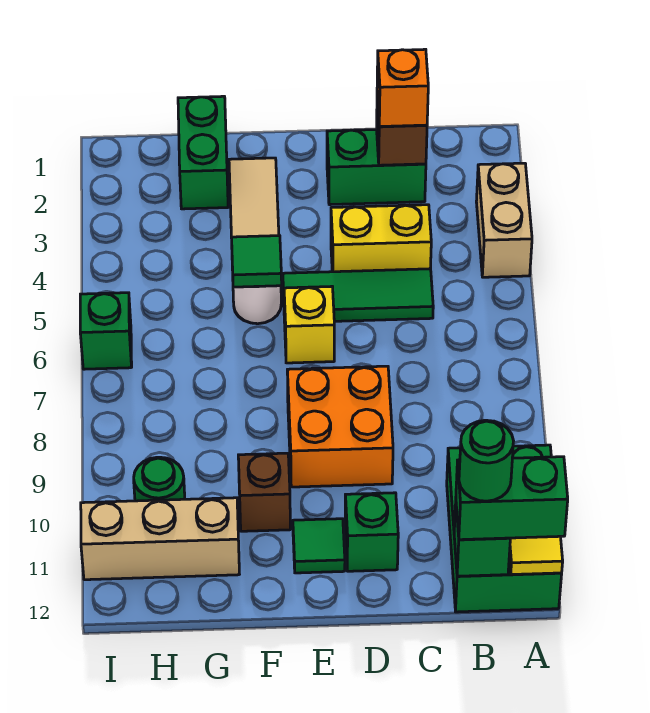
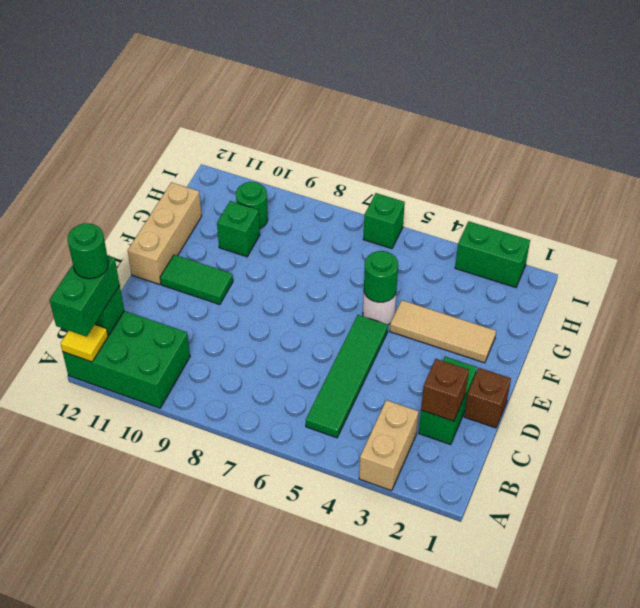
tan 1x2 brick [476,163,532,277] -> tan 1x2 brick turned to [359,400,419,491]
orange 1x1 brick [377,49,428,127] -> none
yellow 1x2 brick [331,205,431,272] -> none
green 1x3 tile [283,269,433,322] -> green 1x4 tile [306,315,388,438]
orange 2x2 brick [287,366,393,487] -> none
green 1x1 brick [345,493,398,571] -> green 1x1 brick moved to [217,201,260,257]
yellow 1x1 brick [284,286,334,363] -> none
green 1x1 tile [293,519,345,573] -> green 1x2 tile [160,255,233,305]
green 1x1 tile [231,236,282,287] -> green 1x1 round brick [364,251,398,302]
brown 1x1 brick [238,453,290,531] -> brown 1x1 brick moved to [464,368,511,428]
green 1x2 brick [178,96,228,209] -> green 1x2 brick moved to [455,221,530,287]
tan 1x3 brick [81,498,239,580] -> tan 1x3 brick moved to [128,182,202,284]

